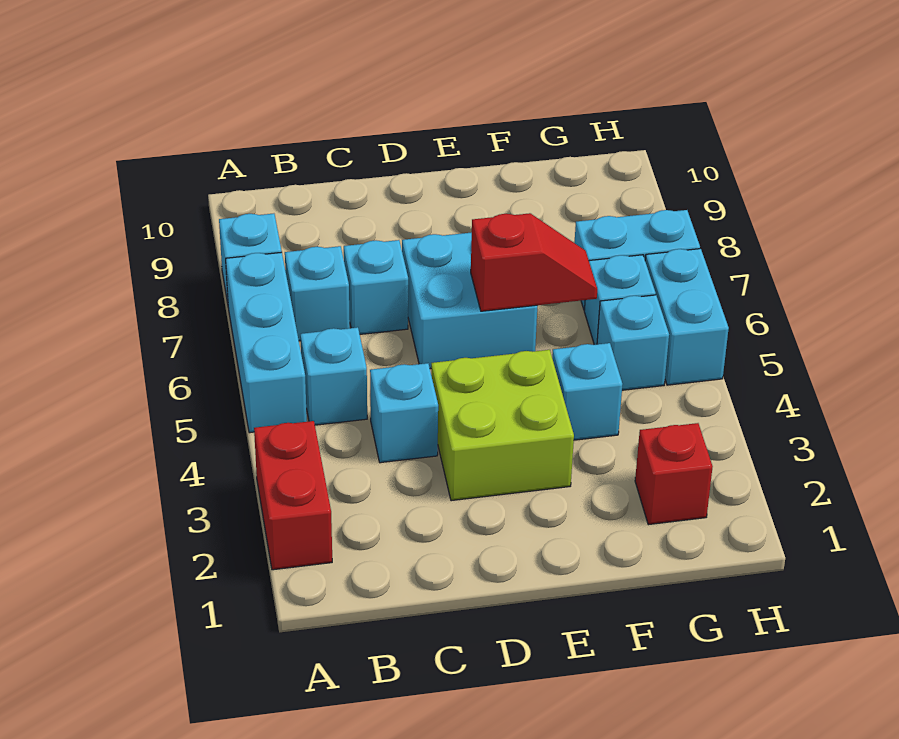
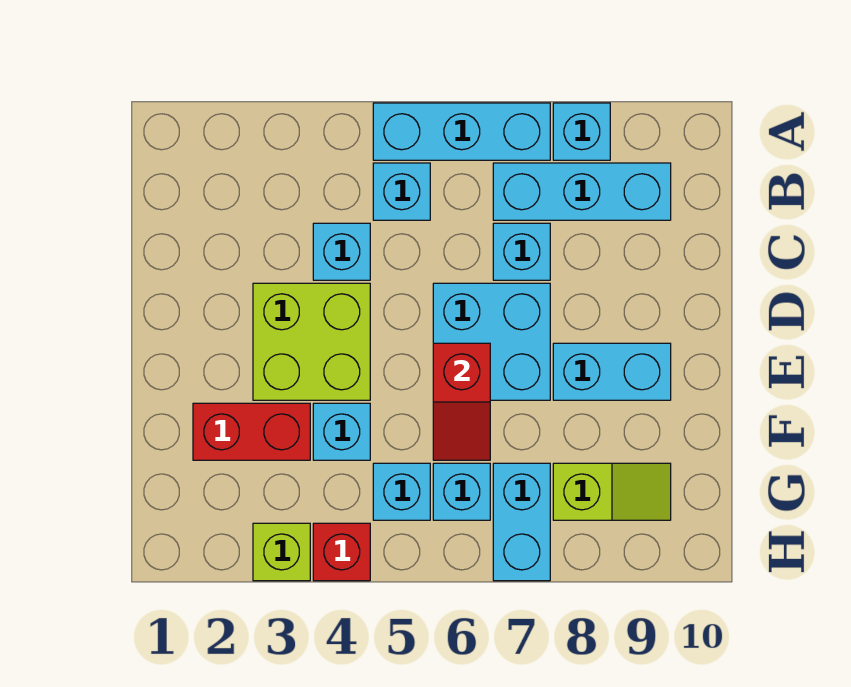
red 1x2 brick [254,421,332,570] -> red 1x2 brick moved to [193,403,310,460]
cyan 1x1 brick [285,246,350,341] -> cyan 1x3 brick [493,163,671,220]
red 1x1 brick [635,423,713,525] -> red 1x1 brick moved to [313,523,370,581]
none -> lime 1x2 slope [553,463,671,520]
none -> lime 1x1 brick [253,523,310,581]
cyan 1x2 brick [645,249,729,385] -> cyan 1x2 brick moved to [553,343,671,400]

